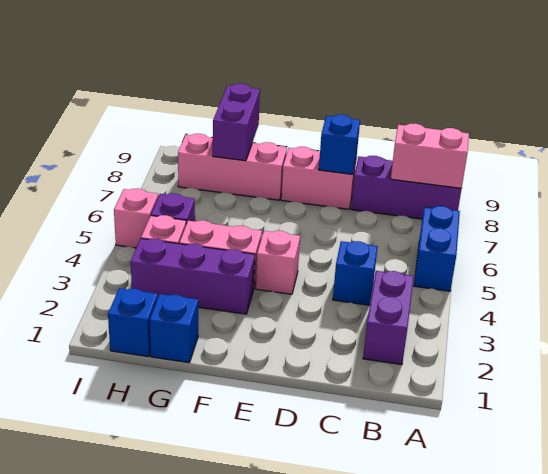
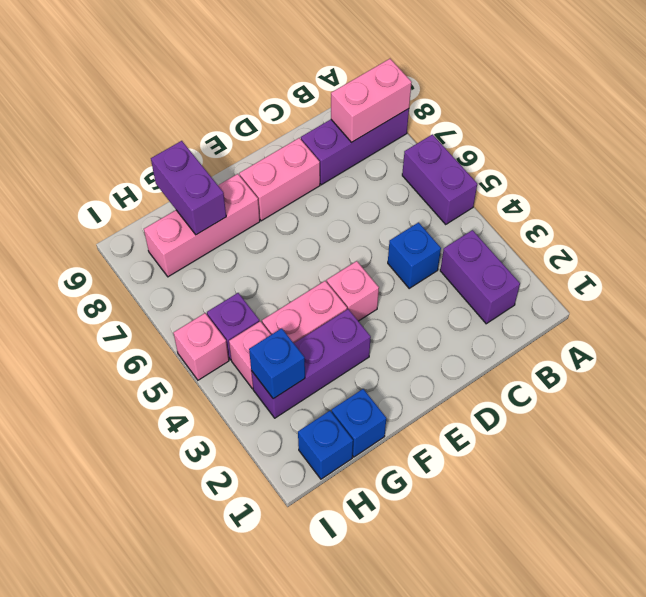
blue 1x2 brick [414,206,460,291] -> purple 1x2 brick [402,134,477,224]
blue 1x1 brick [319,115,360,174] -> blue 1x1 brick moved to [249,328,305,399]

